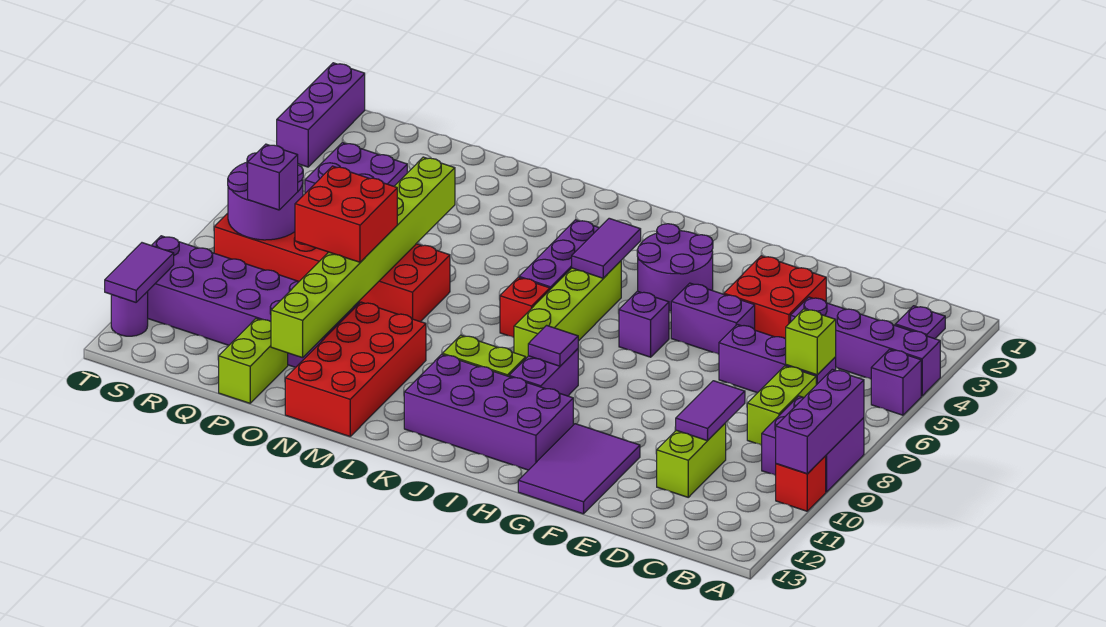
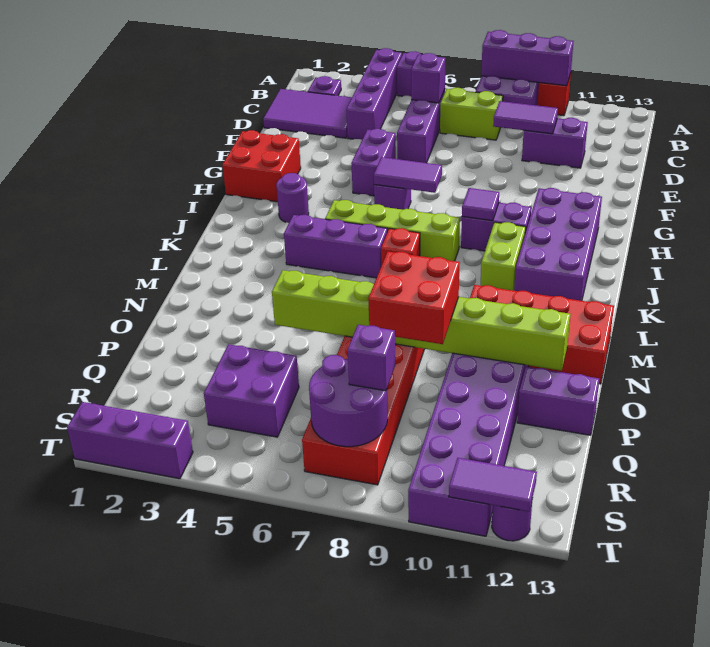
lime 1x1 brick [786,309,836,375] -> purple 1x1 brick [411,53,446,103]
lime 1x2 brick [657,423,726,497] -> purple 1x2 brick [522,118,588,168]
red 2x2 brick [724,256,826,339] -> red 2x2 brick moved to [222,130,301,202]
purple 2x3 tile [518,424,640,514] -> purple 2x3 tile moved to [263,89,352,138]
purple 2x2 round brick [637,224,713,311] -> purple 1x1 round brick [276,173,309,223]
purple 1x2 tile [572,218,641,278] -> purple 1x2 tile moved to [374,157,442,193]
lime 1x2 brick [219,319,288,403] -> purple 1x2 brick [517,367,599,435]

